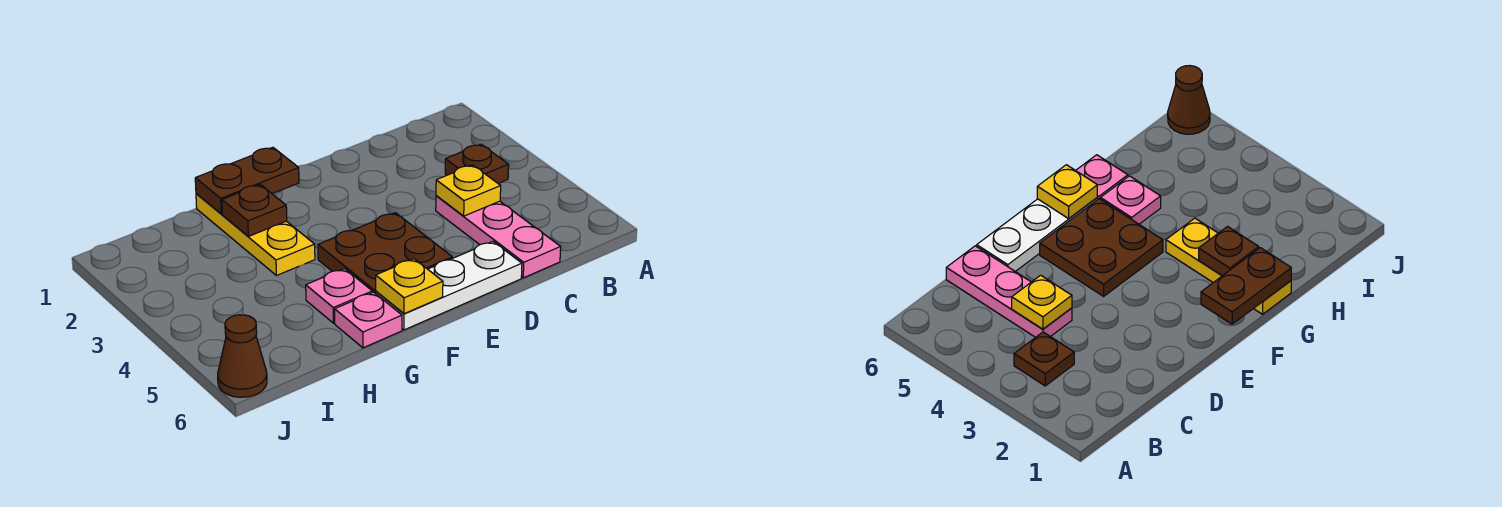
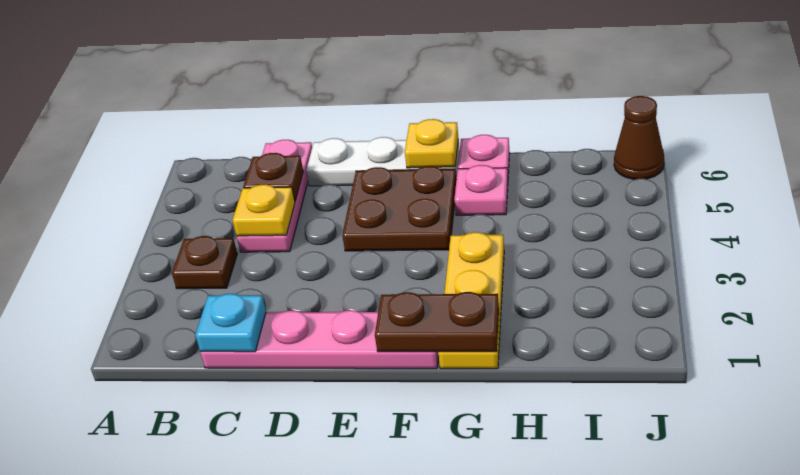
none -> pink 1x4 plate [200,310,439,369]
none -> cyan 1x1 plate [195,294,266,352]
brown 1x1 plate [222,184,287,236] -> brown 1x1 plate moved to [243,153,303,201]

